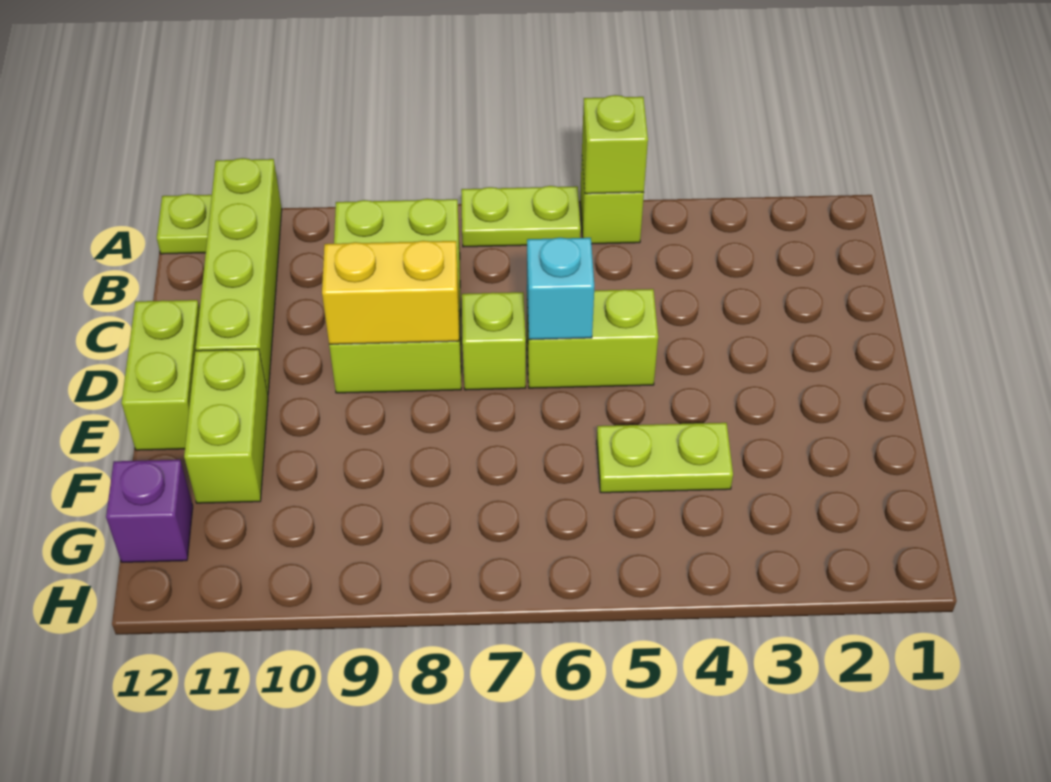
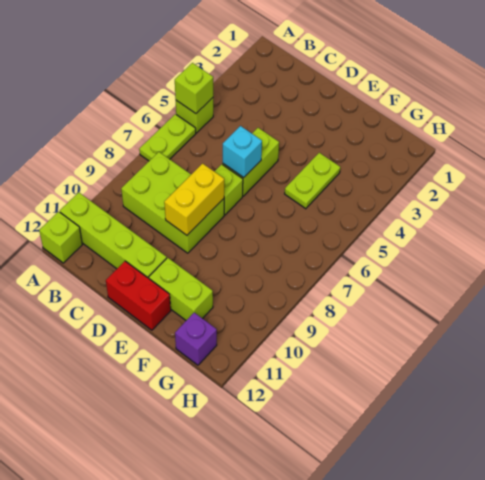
lime 1x1 plate [157,194,212,254] -> lime 1x1 brick [39,212,82,263]
lime 1x2 brick [121,300,200,450] -> red 1x2 brick [106,261,171,330]

